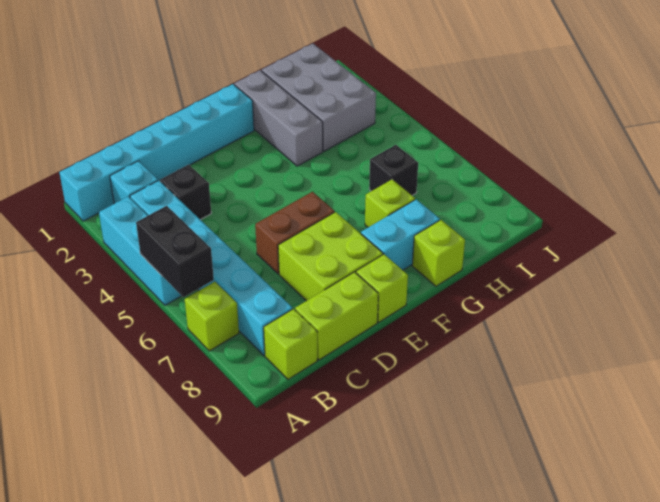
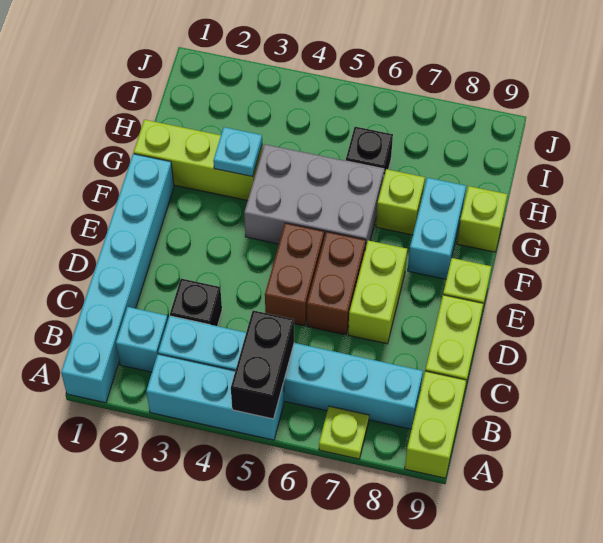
black 1x2 brick [136,206,214,298] -> black 1x2 brick turned to [231,310,294,419]
lime 1x1 brick [185,282,239,351] -> lime 1x1 plate [319,406,369,459]
lime 1x1 brick [264,309,317,379] -> lime 1x2 brick [405,371,466,478]
none -> brown 1x2 brick [265,223,324,326]
lime 2x2 brick [278,212,383,301] -> lime 1x2 brick [348,240,407,344]
grey 1x3 brick [234,70,323,166] -> lime 1x3 brick [134,120,263,201]
none -> cyan 1x1 plate [213,127,262,177]
grey 2x3 brick [262,44,376,151] -> grey 2x3 brick moved to [244,144,384,249]

